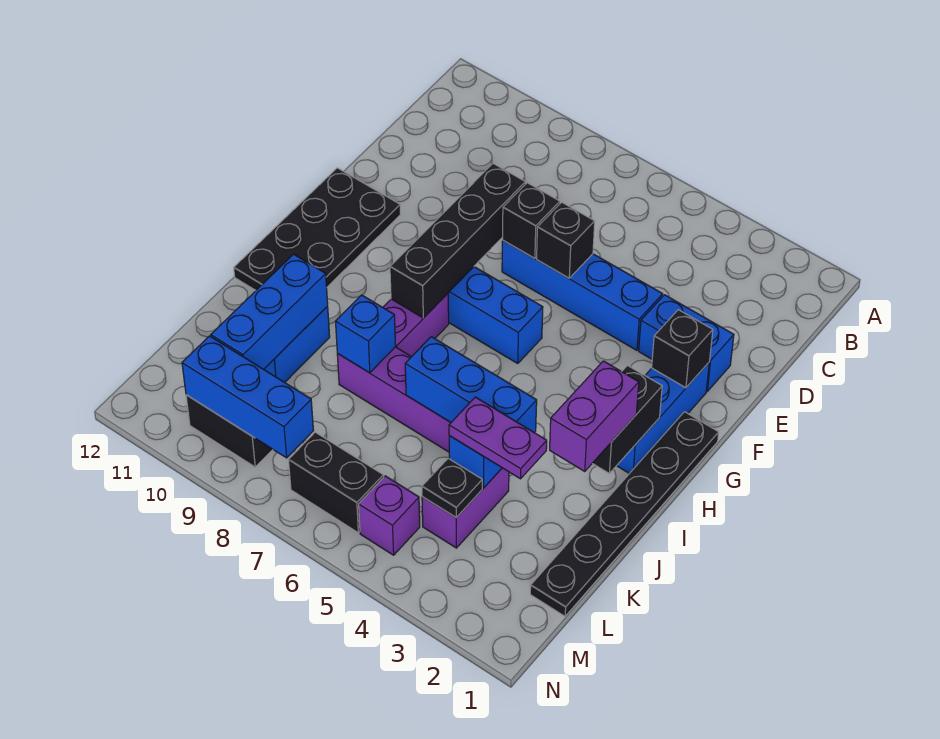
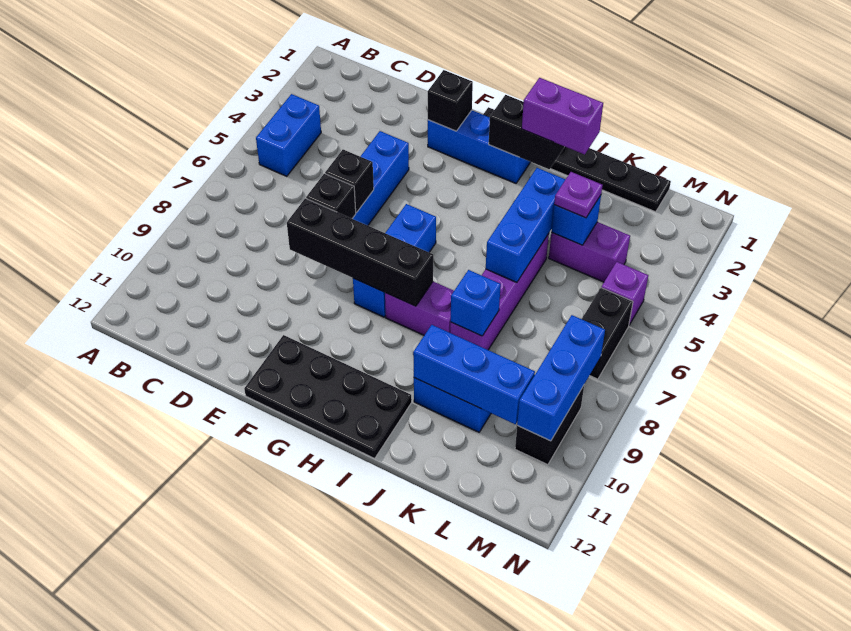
blue 1x2 brick [639,295,734,391] -> blue 1x2 brick moved to [256,94,321,176]
purple 1x2 plate [449,397,547,479] -> purple 1x1 plate [554,172,603,218]
black 1x1 plate [422,459,482,517] -> none

